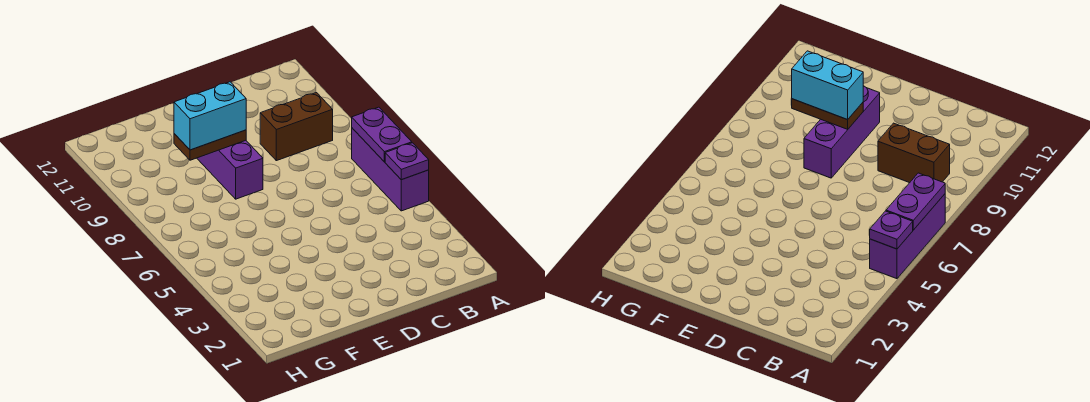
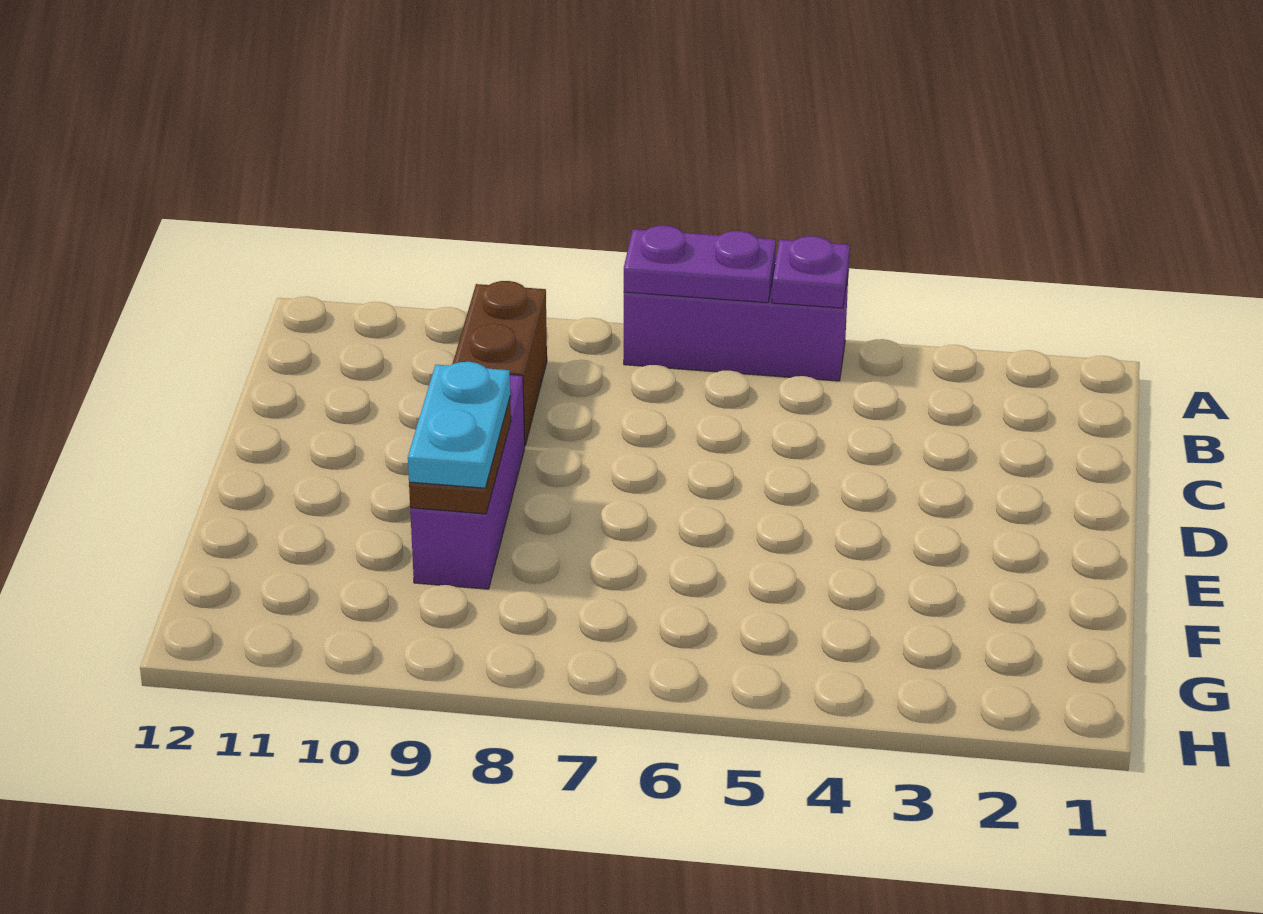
purple 1x3 brick [197,140,263,199] -> purple 1x3 brick turned to [410,368,525,589]
cyan 1x2 brick [174,82,246,150] -> cyan 1x2 plate [408,362,510,488]

